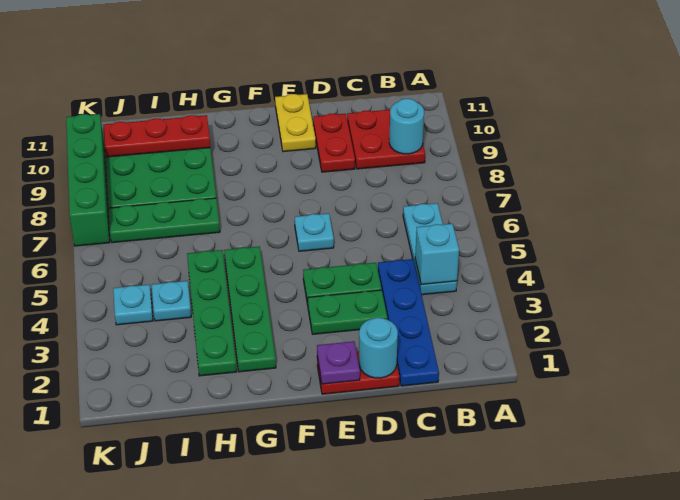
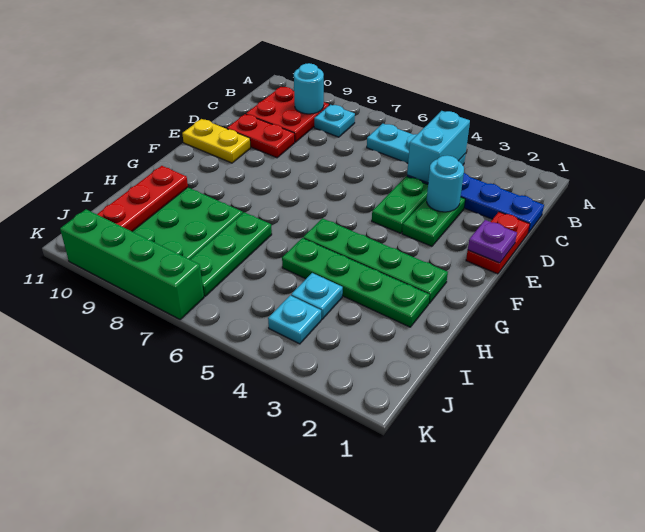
cyan 1x1 brick [415,224,459,284] -> cyan 1x2 brick [407,111,470,183]
cyan 1x1 round brick [359,318,398,378] -> cyan 1x1 round brick moved to [427,155,464,212]
cyan 1x1 plate [295,213,334,251] -> cyan 1x1 plate moved to [314,105,355,137]

